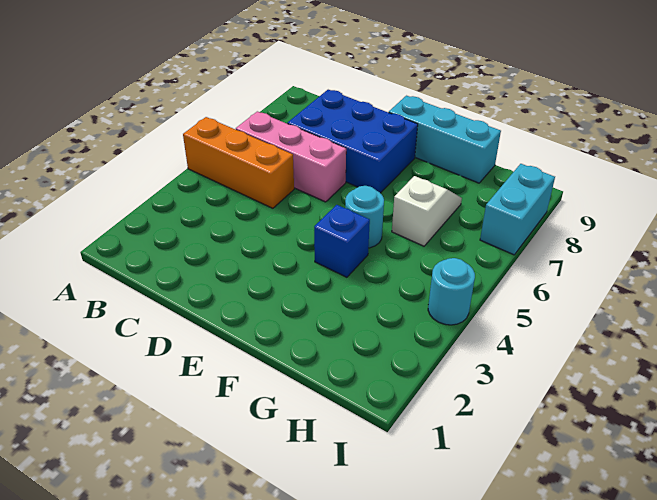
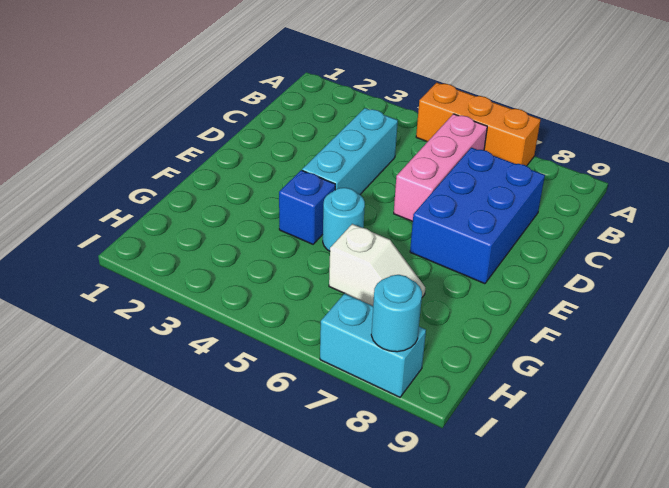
orange 1x3 brick [183,117,294,208] -> orange 1x3 brick turned to [416,83,541,166]
cyan 1x3 brick [389,96,501,183] -> cyan 1x3 brick moved to [302,108,398,194]
cyan 1x1 round brick [428,258,475,325] -> cyan 1x1 round brick moved to [371,275,422,352]

